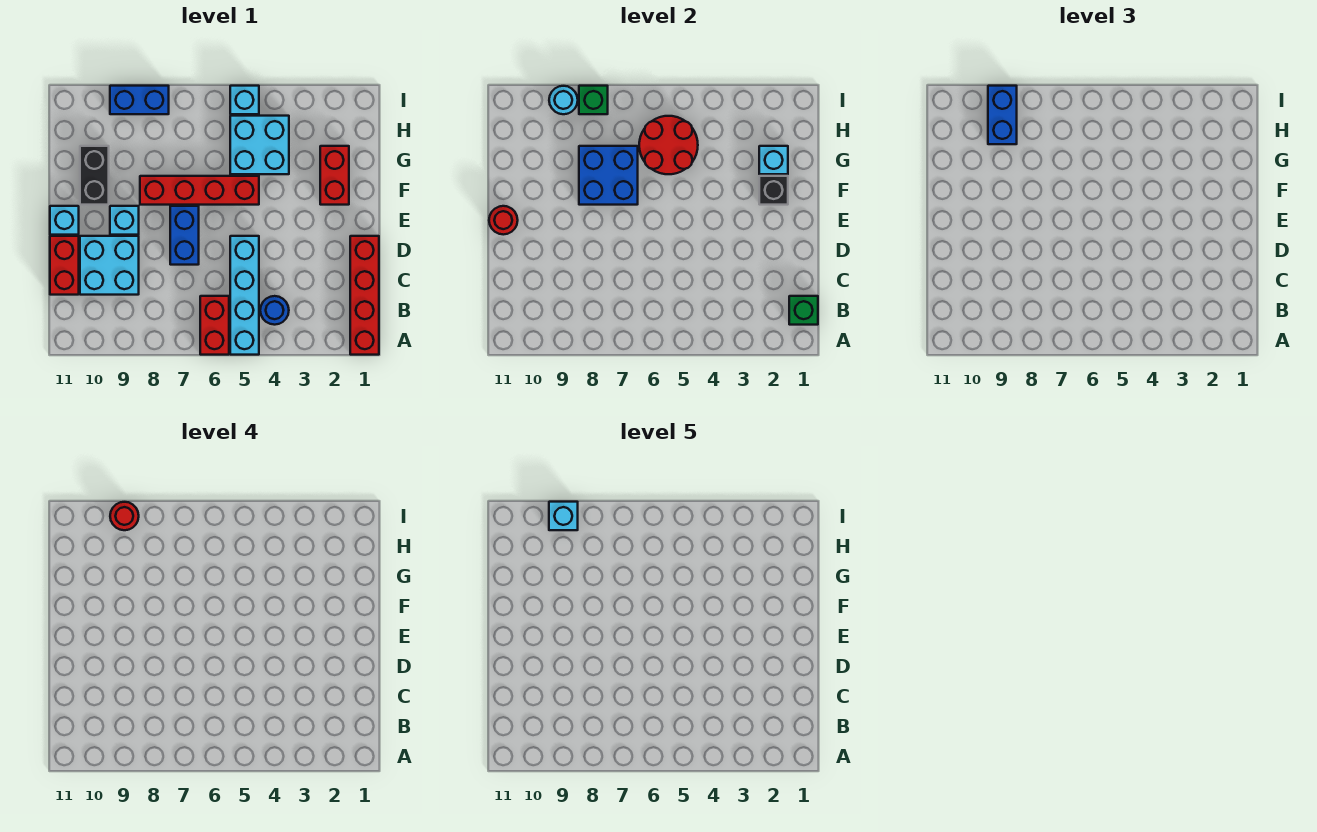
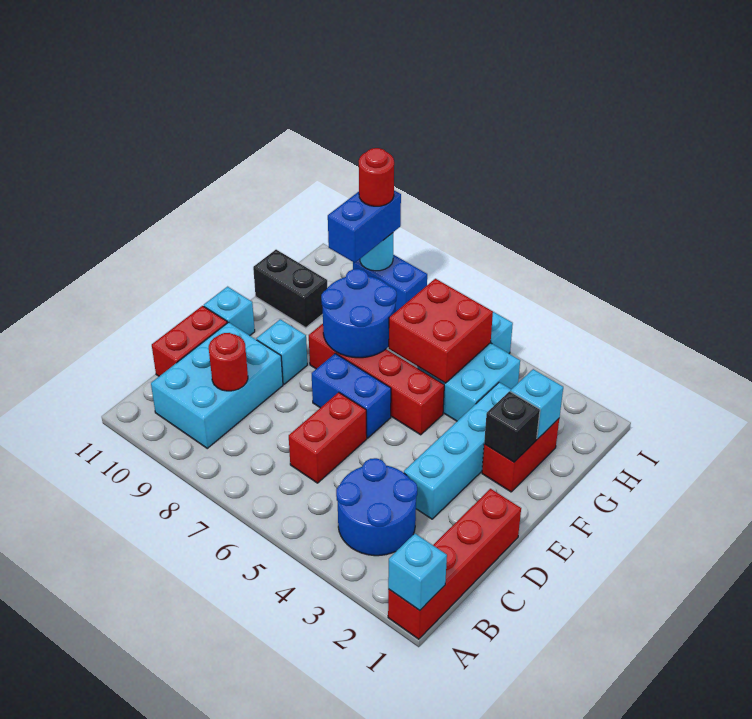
cyan 1x4 brick [230,236,259,355] -> cyan 1x4 brick moved to [404,382,511,519]
red 1x2 brick [200,296,229,355] -> red 1x2 brick moved to [289,392,367,483]
green 1x1 brick [789,296,818,325] -> none
blue 1x1 round brick [260,296,289,325] -> blue 2x2 round brick [336,458,417,556]
cyan 2x2 brick [80,236,139,295] -> cyan 2x3 brick [151,322,283,448]
blue 1x2 brick [170,206,199,265] -> blue 1x2 brick turned to [312,353,391,438]
red 1x1 round brick [489,206,518,235] -> red 1x1 round brick moved to [209,333,248,391]
blue 2x2 brick [579,146,638,205] -> blue 2x2 round brick [321,269,397,358]
black 1x2 brick [80,146,109,205] -> black 1x2 brick turned to [253,250,327,328]
red 2x2 round brick [639,116,698,174] -> red 2x2 brick [389,279,493,383]
green 1x1 brick [579,86,608,114] -> none
cyan 1x1 brick [549,502,578,530] -> cyan 1x1 brick moved to [388,534,447,610]

